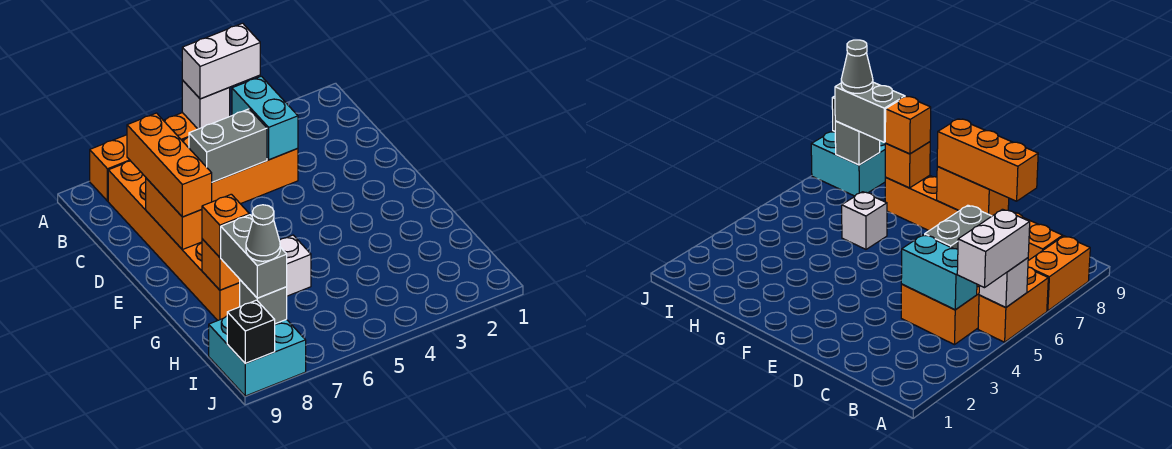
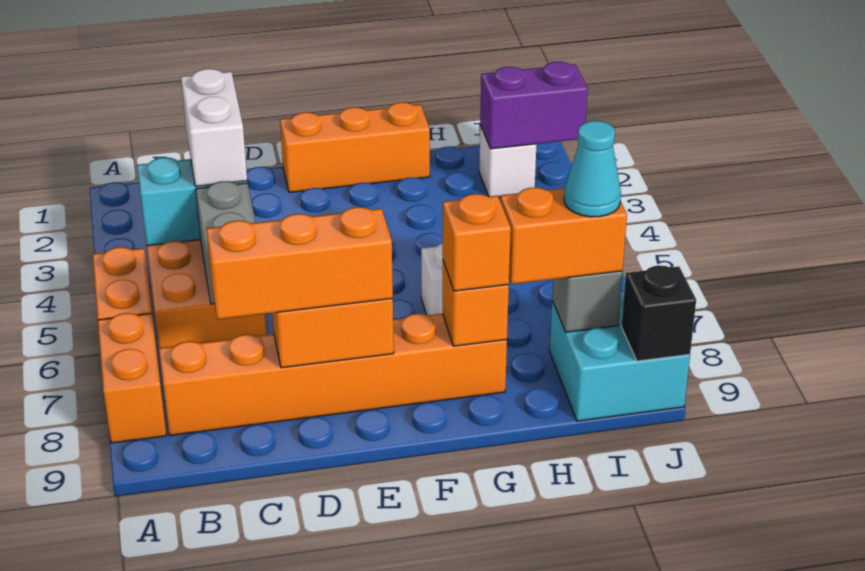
white 1x2 brick [182,23,260,99] -> white 1x2 brick moved to [181,69,247,186]
white 1x1 brick [182,80,230,129] -> white 1x1 brick moved to [479,125,537,197]
none -> orange 1x3 brick [280,102,430,192]
grey 1x2 brick [220,215,287,298] -> orange 1x2 brick [500,187,627,284]
none -> purple 1x2 brick [480,62,588,149]
grey 1x1 cone [246,205,280,261] -> cyan 1x1 cone [564,121,621,217]

